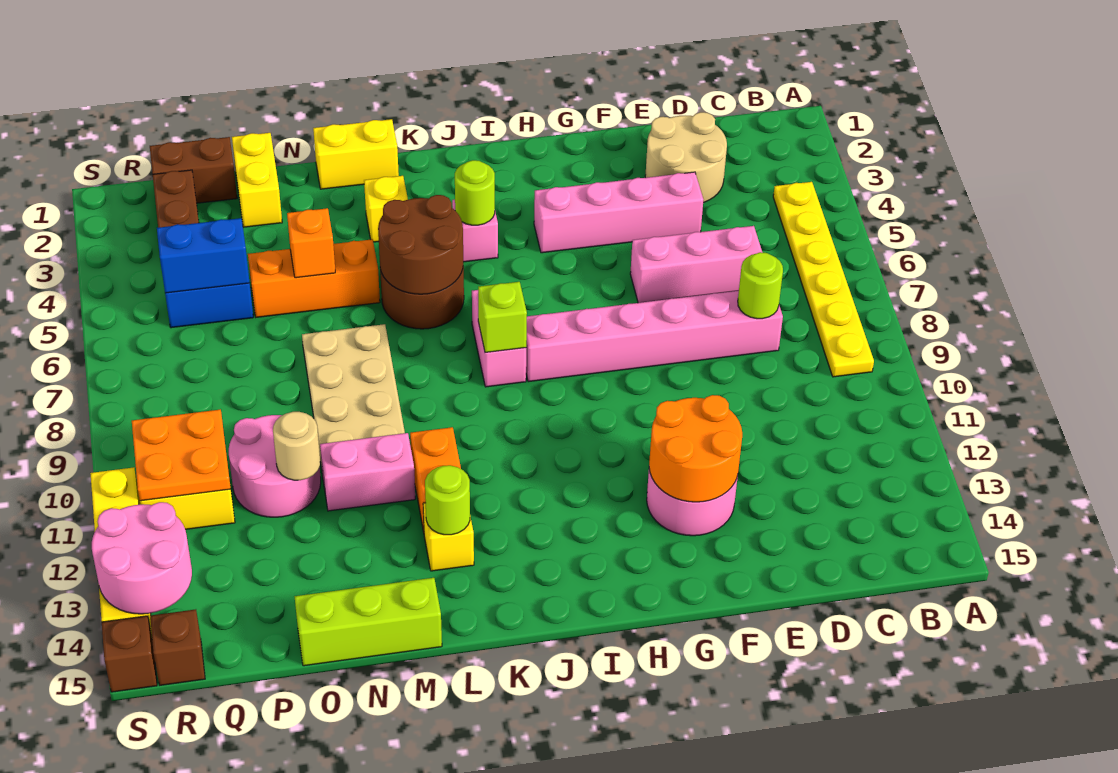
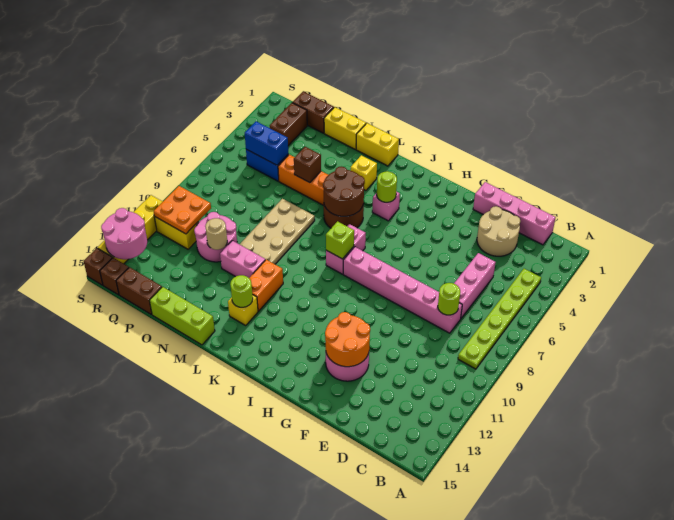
yellow 1x6 plate [773,182,874,377] -> lime 1x6 plate [458,269,541,369]
pink 1x3 brick [630,226,763,303] -> pink 1x3 brick turned to [454,253,496,318]
pink 1x4 brick [534,172,703,253] -> pink 1x4 brick moved to [473,182,556,245]
orange 1x1 brick [287,208,335,278] -> brown 1x1 brick [294,147,321,183]
yellow 1x2 brick [232,133,282,227] -> yellow 1x2 brick turned to [324,107,366,149]
none -> brown 1x2 brick [116,267,162,314]

